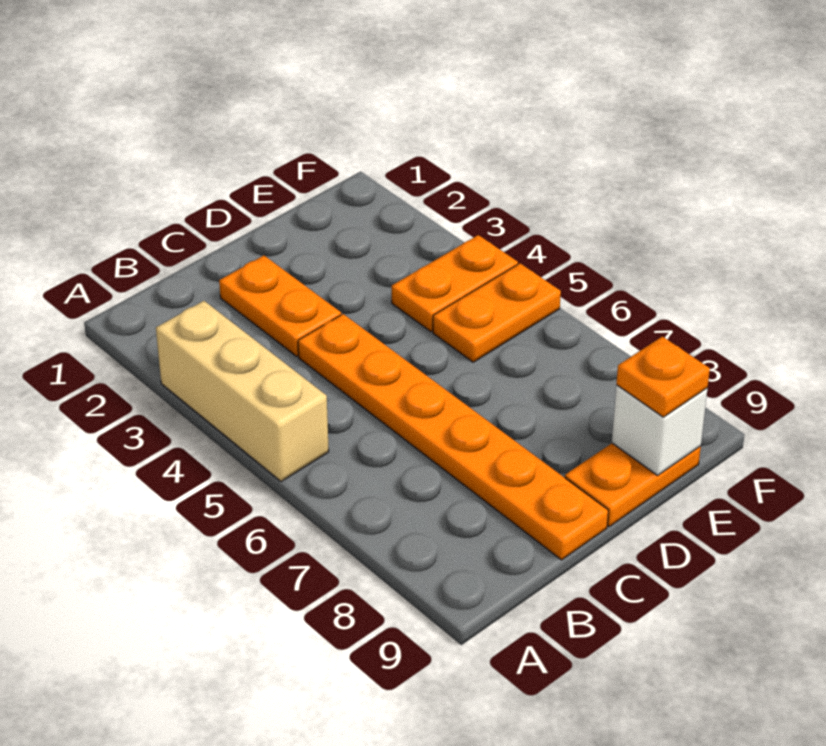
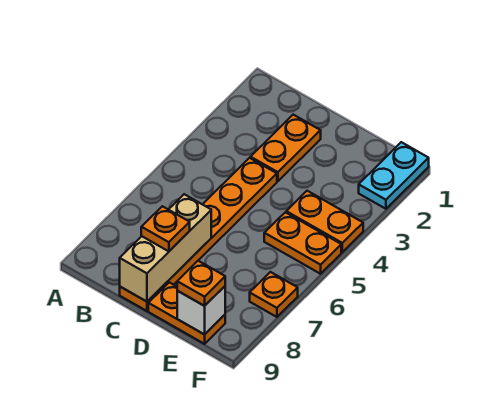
tan 1x3 brick [156,301,329,481] -> tan 1x3 brick moved to [120,194,211,302]
none -> orange 1x1 plate [141,206,190,251]
none -> cyan 1x2 plate [359,142,429,209]
none -> orange 1x1 plate [250,272,298,317]

